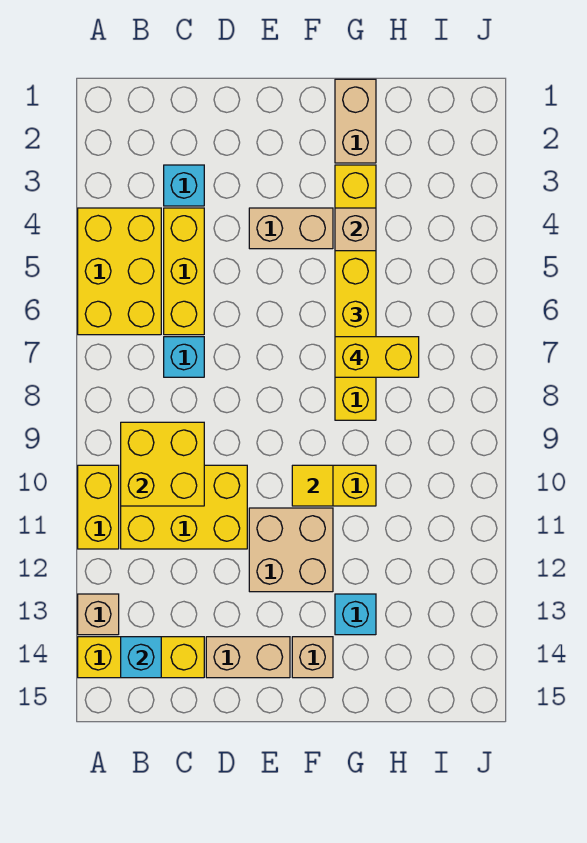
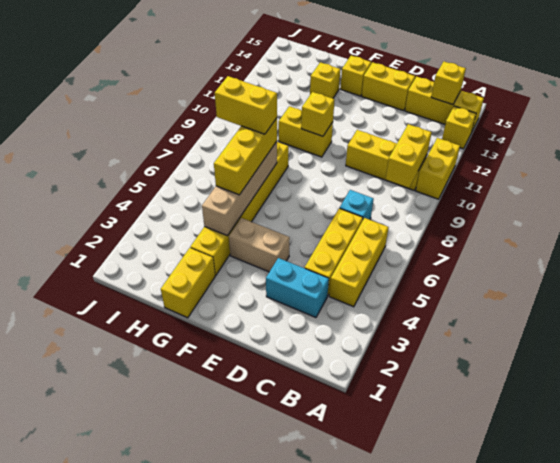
yellow 2x3 brick [78,208,161,335] -> yellow 1x3 brick [329,218,389,307]
tan 1x1 brick [78,594,119,635] -> yellow 1x1 brick [442,106,476,149]
yellow 2x2 brick [121,422,204,506] -> yellow 1x2 brick [386,124,432,188]
yellow 2x3 brick [121,465,247,549] -> yellow 1x3 brick [346,130,427,190]
cyan 1x1 brick [121,637,161,678] -> yellow 1x1 brick [431,62,466,105]
cyan 1x1 brick [164,165,204,206] -> cyan 1x2 brick [266,258,329,318]
tan 1x2 brick [206,637,290,678] -> yellow 1x2 brick [362,62,415,111]
tan 2x2 brick [249,508,333,592] -> none
yellow 1x1 tile [292,465,333,506] -> yellow 1x1 brick [301,92,334,136]
tan 1x1 brick [292,637,333,678] -> yellow 1x1 brick [340,56,371,96]
tan 1x2 brick [335,79,376,163] -> yellow 1x2 brick [161,248,215,318]
cyan 1x1 brick [335,594,376,635] -> yellow 1x1 brick [310,62,340,98]

